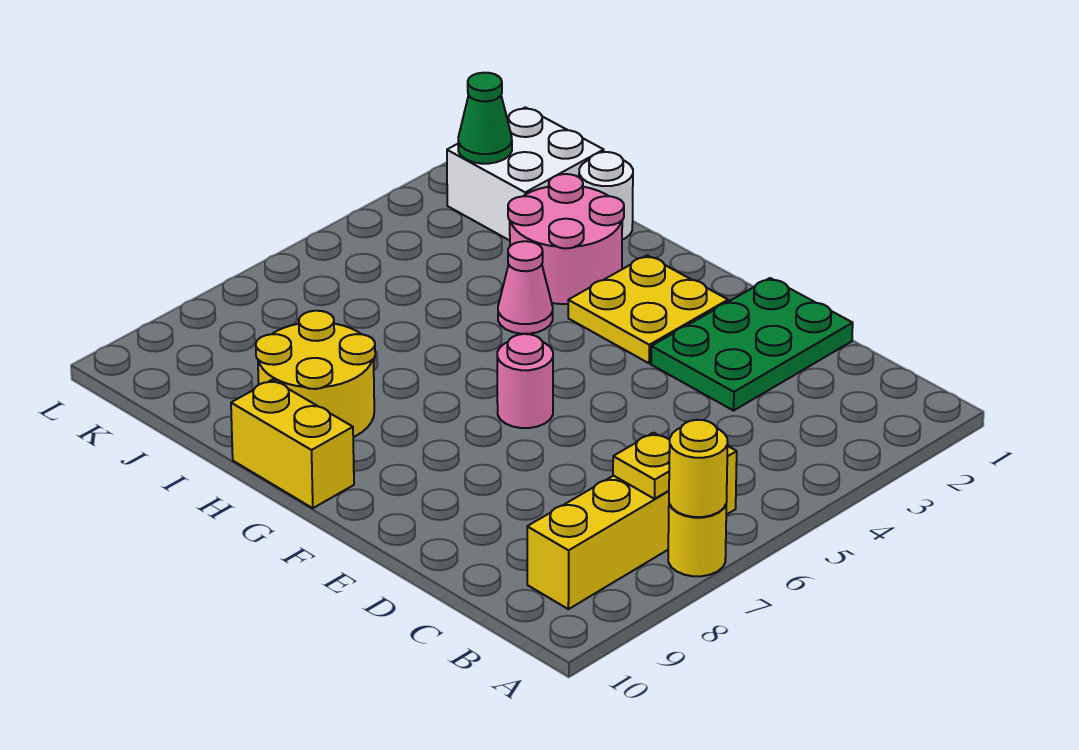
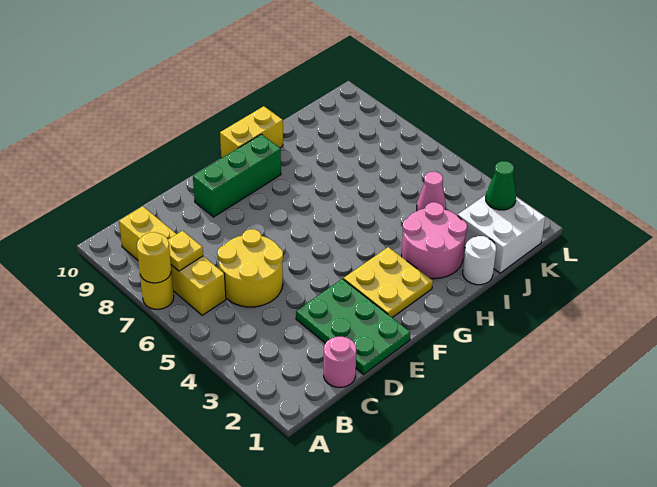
none -> green 1x3 brick [193,134,281,217]
pink 1x1 round brick [497,334,553,428] -> pink 1x1 round brick moved to [324,337,356,387]
pink 1x1 cone [498,241,553,334] -> pink 1x1 cone moved to [417,172,446,211]
yellow 2x2 round brick [256,311,375,437] -> yellow 2x2 round brick moved to [217,229,283,307]

